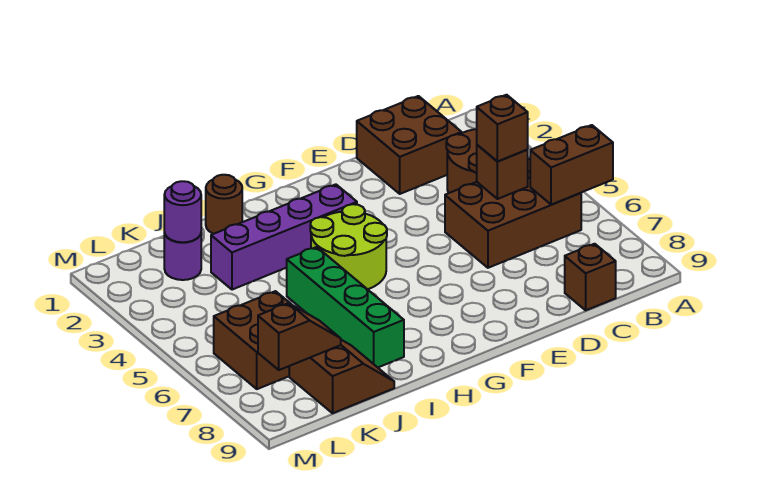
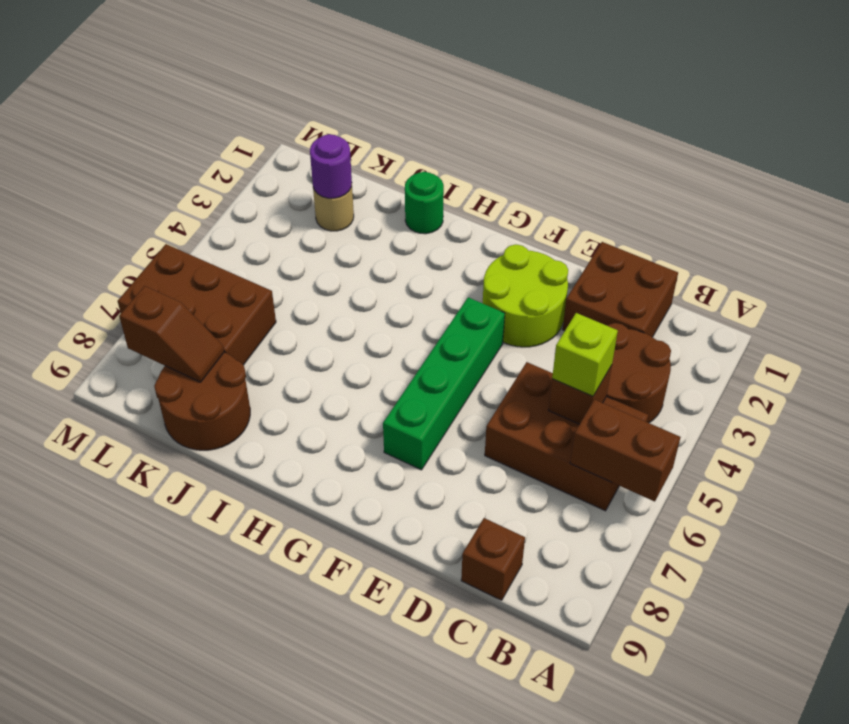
brown 1x1 brick [477,95,528,162] -> lime 1x1 brick [552,313,618,396]
purple 1x4 brick [211,184,357,290] -> none
lime 2x2 round brick [310,204,387,289] -> lime 2x2 round brick moved to [483,245,568,347]
brown 1x1 round brick [206,175,242,234] -> green 1x1 round brick [405,172,444,234]
green 1x4 brick [287,247,404,367] -> green 1x4 brick moved to [383,297,505,470]
brown 2x2 slope [289,340,394,413] -> brown 2x2 round brick [154,352,250,450]
purple 1x1 round brick [164,232,201,280] -> tan 1x1 round brick [313,187,354,231]
brown 2x2 brick [214,291,290,389] -> brown 2x3 brick [118,244,276,365]

